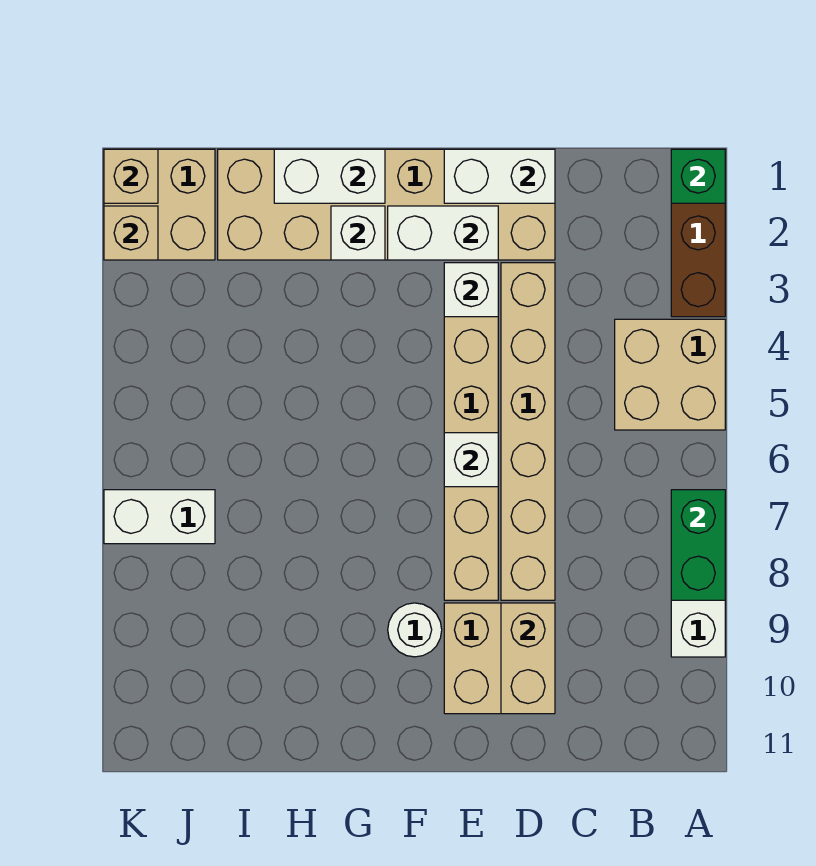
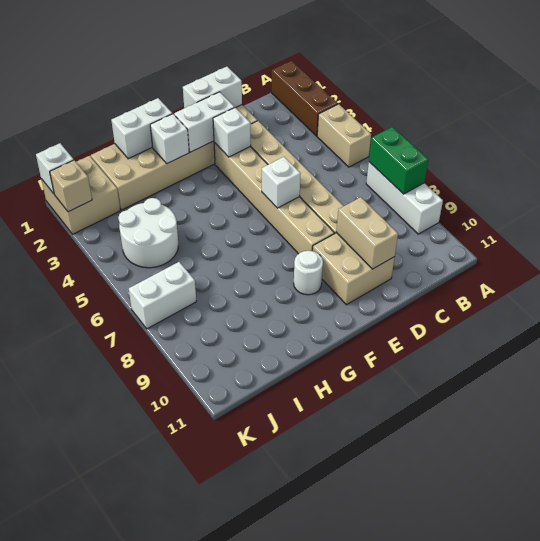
green 1x1 brick [671,149,725,203] -> none
tan 2x2 brick [615,319,725,430] -> tan 1x2 brick [317,104,371,167]
none -> white 2x2 round brick [118,198,178,268]
tan 1x1 brick [104,149,158,203] -> white 1x1 brick [36,143,74,194]

